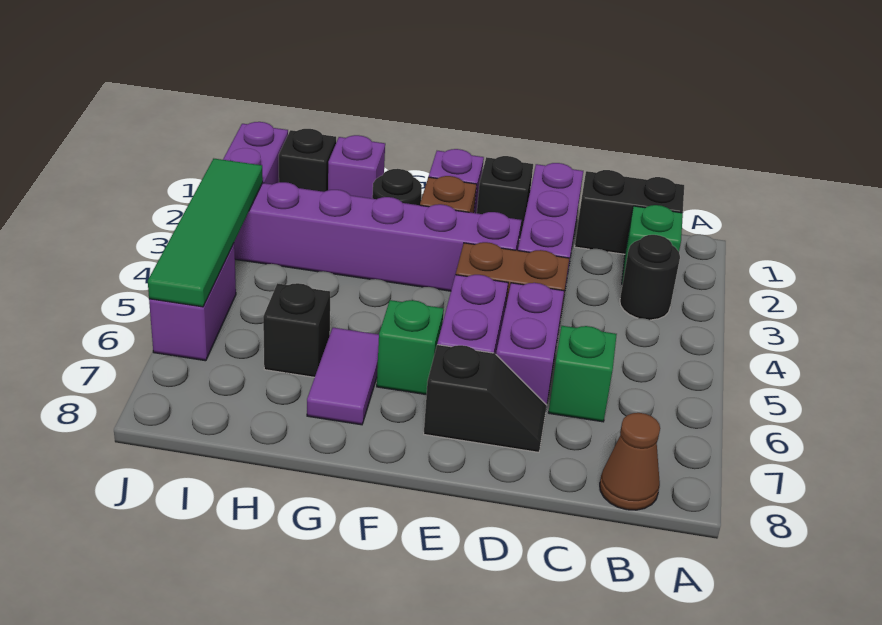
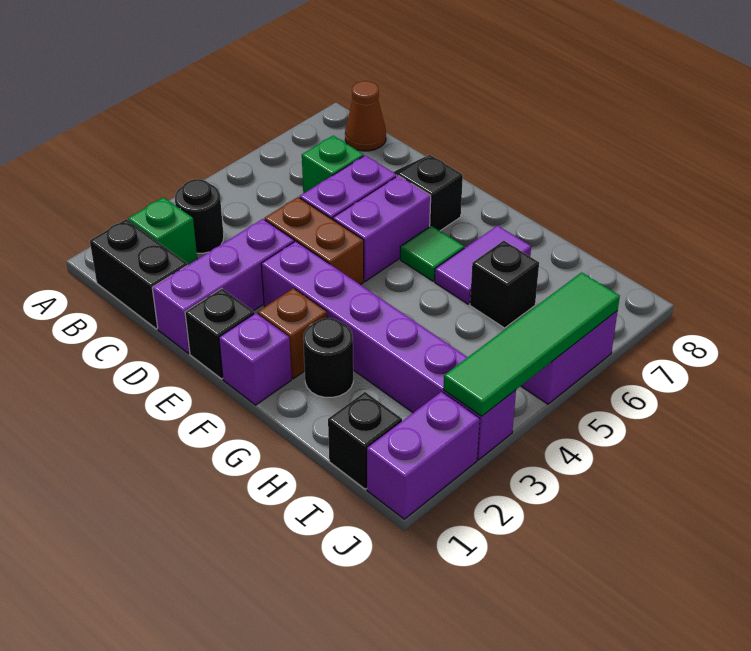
green 1x1 brick [377,300,444,395] -> green 1x1 tile [400,226,464,281]
purple 1x1 brick [328,135,385,198] -> none

